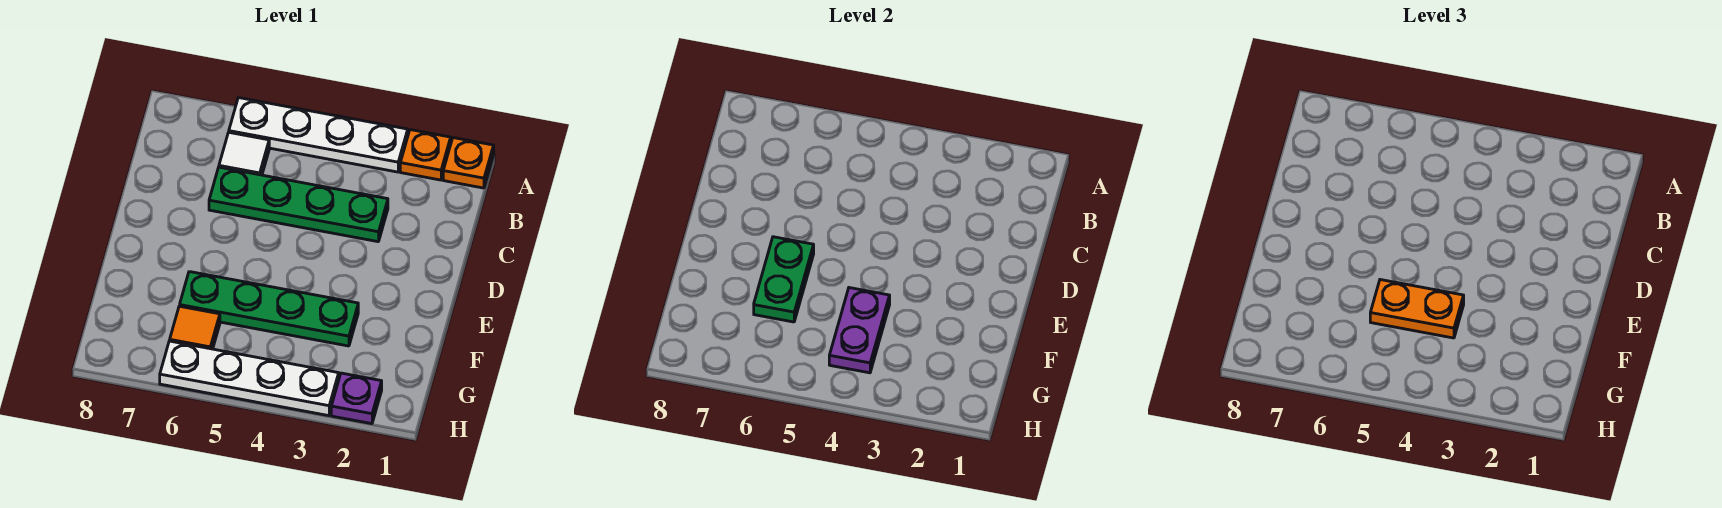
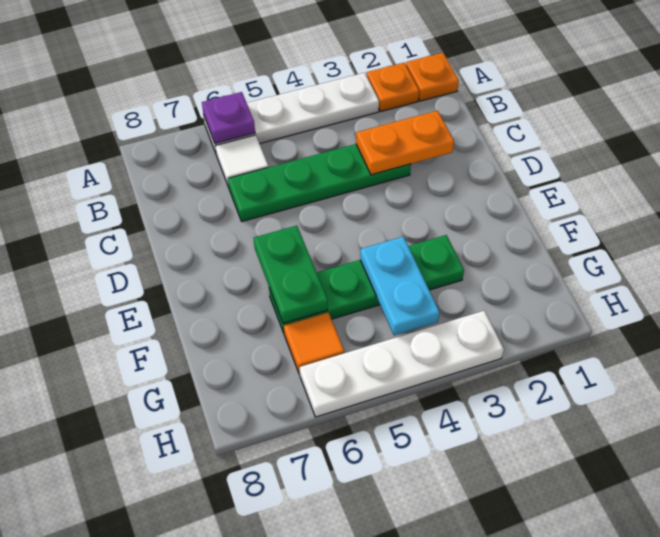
purple 1x2 plate [829,288,890,373] -> cyan 1x2 plate [360,237,440,335]
orange 1x2 plate [1370,280,1464,338] -> orange 1x2 plate moved to [356,111,454,175]
purple 1x1 plate [331,373,382,424] -> purple 1x1 plate moved to [202,92,255,144]

